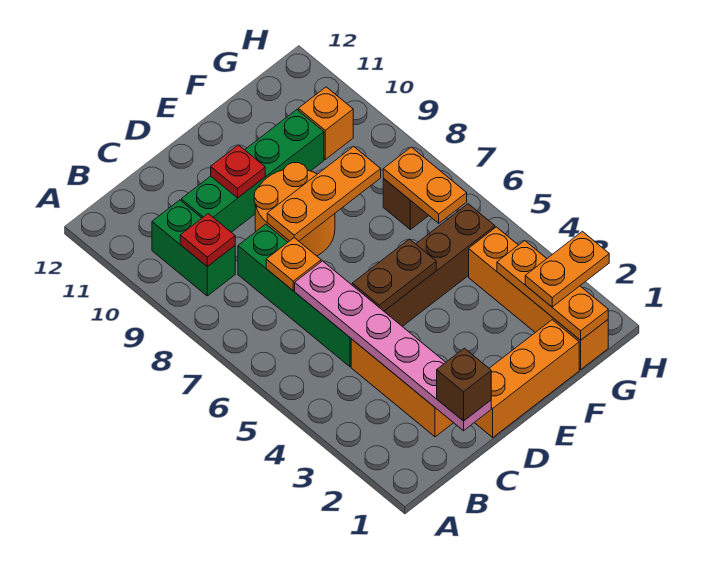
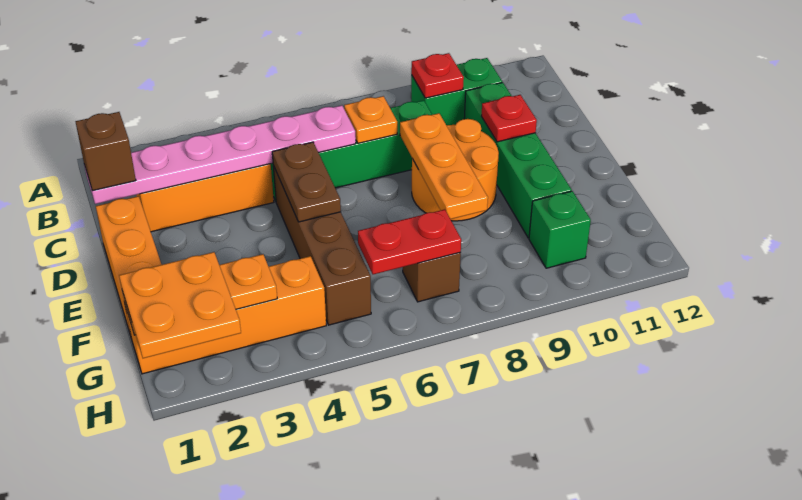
orange 1x2 plate [525,231,609,307] -> orange 2x2 plate [119,252,241,358]
orange 1x2 plate [383,147,467,223] -> red 1x2 plate [358,209,461,274]
orange 1x1 brick [298,87,353,159] -> green 1x1 brick [529,191,591,268]

